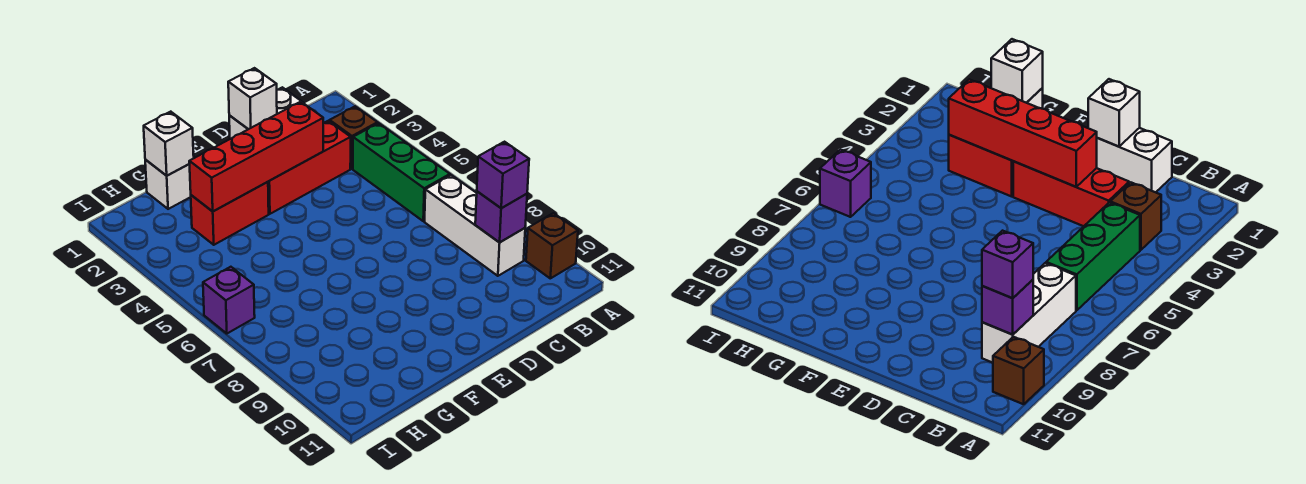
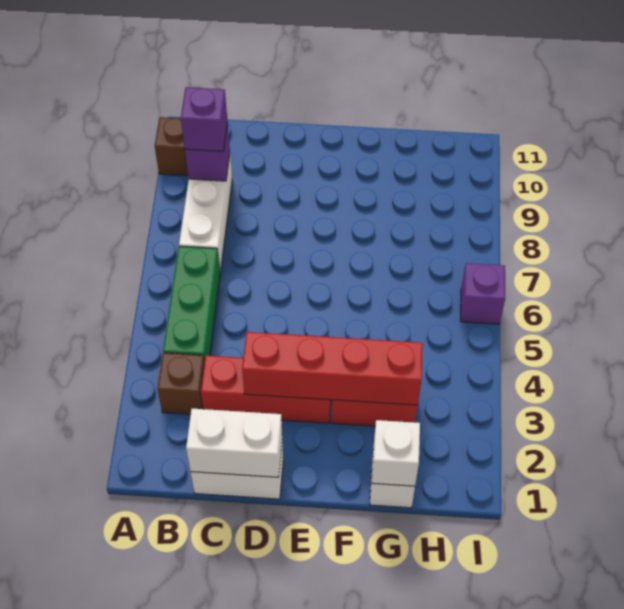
white 1x1 brick [228,68,277,129] -> white 1x2 brick [186,409,282,477]

